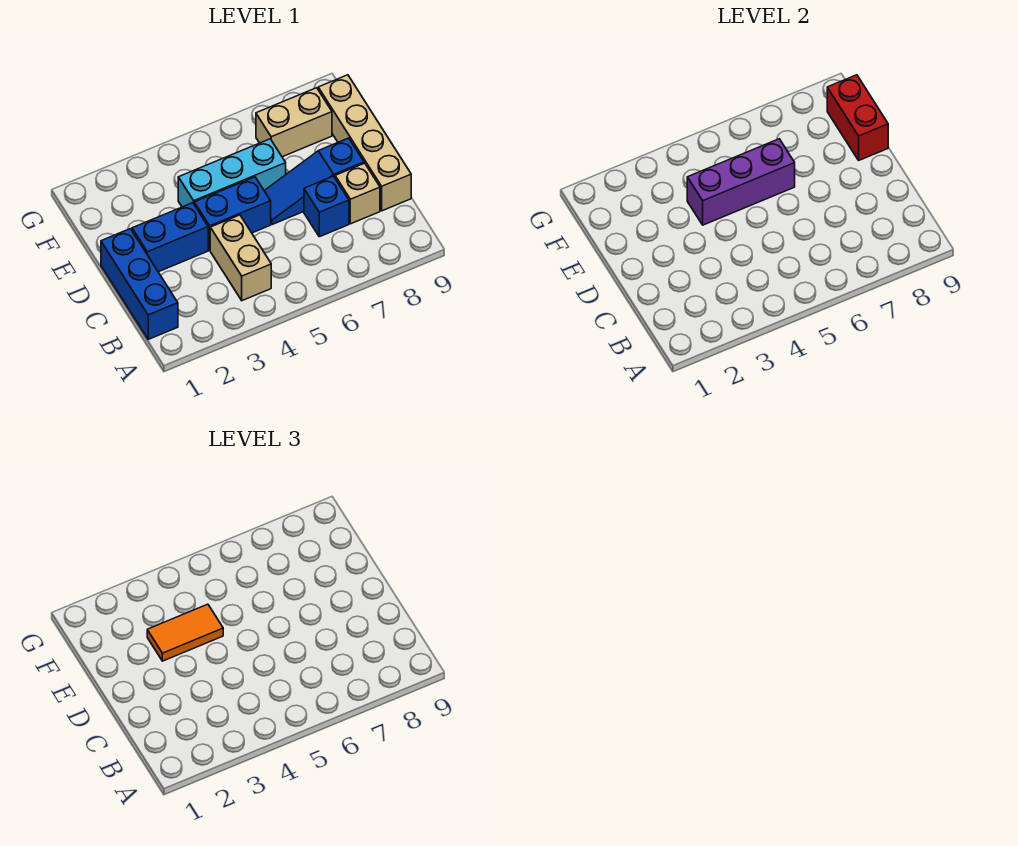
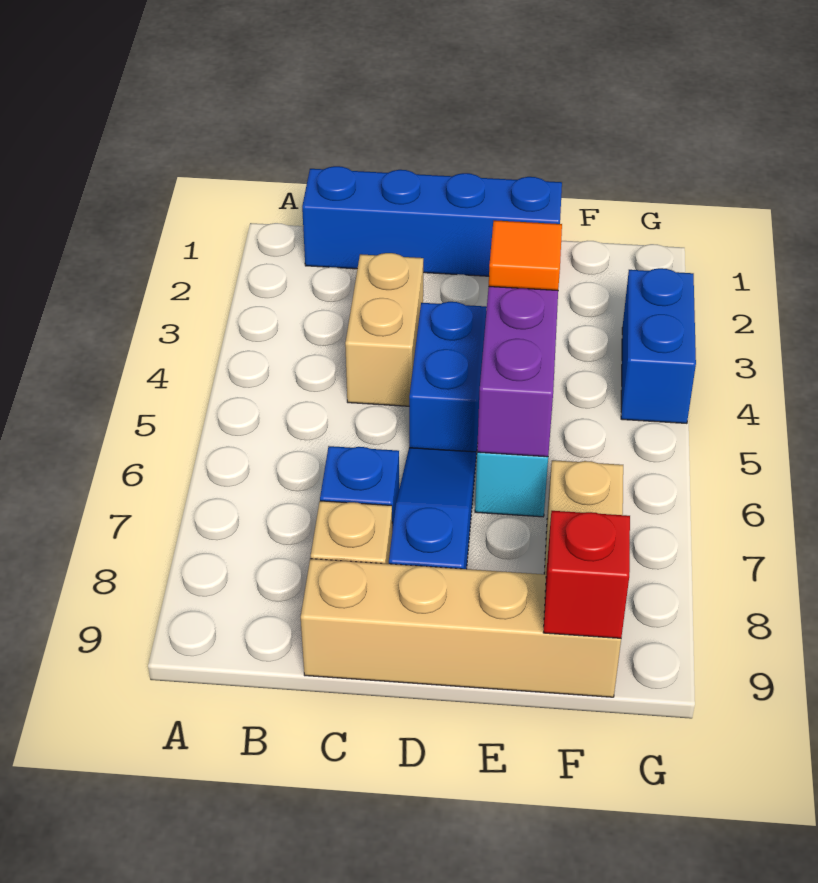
blue 1x3 brick [101,229,178,339] -> blue 1x4 brick [302,166,562,276]
tan 1x2 brick [210,215,271,301] -> tan 1x2 brick turned to [345,253,423,406]
blue 1x2 brick [132,203,208,272] -> blue 1x2 brick moved to [621,268,696,423]
orange 1x2 tile [147,604,223,661] -> orange 1x1 tile [489,220,562,290]
red 1x2 brick [827,75,888,160] -> red 1x1 brick [543,511,630,638]

